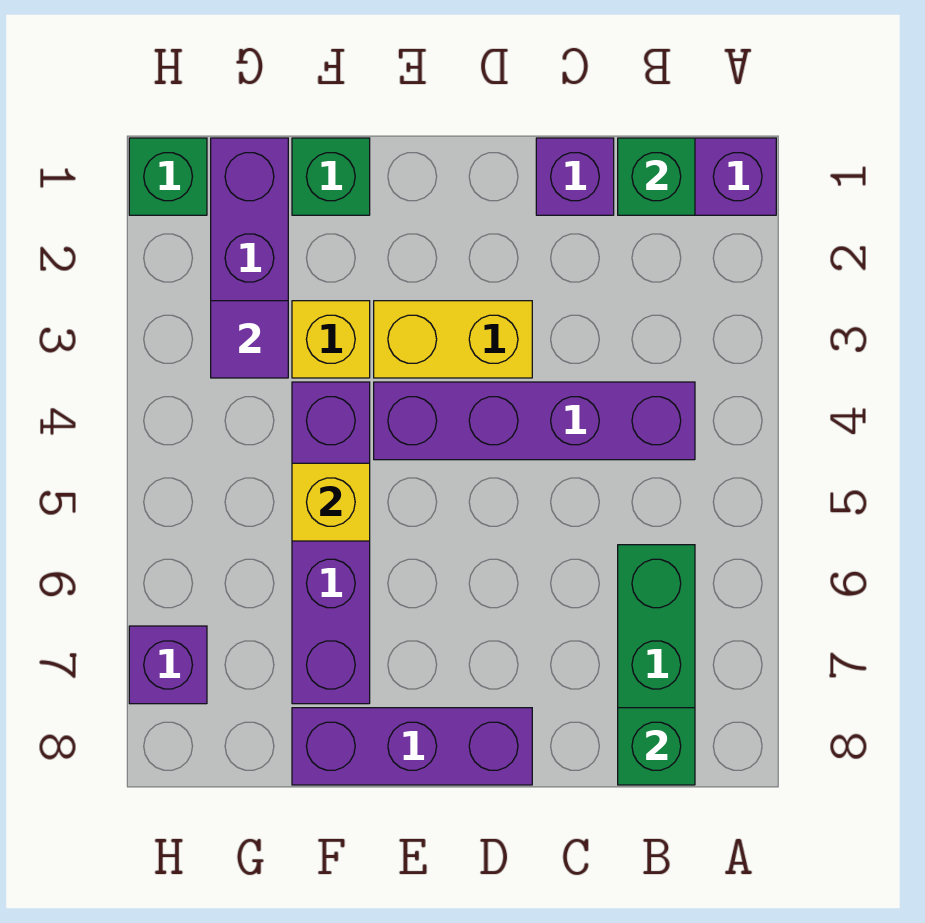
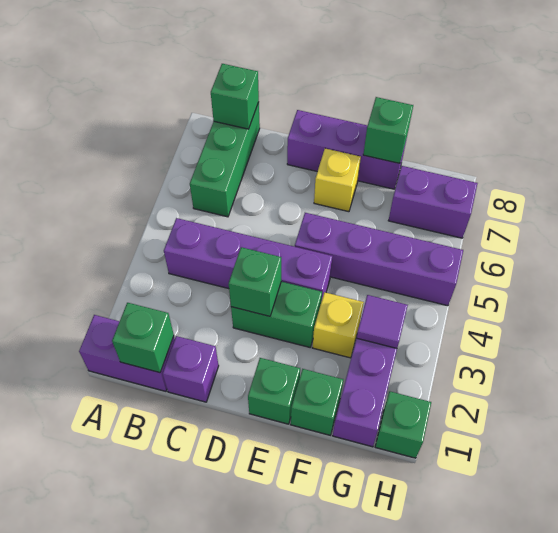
yellow 1x2 brick [374,301,532,378] -> green 1x2 brick [231,282,322,347]
none -> green 1x1 brick [229,247,281,316]
none -> green 1x1 brick [248,358,300,424]
purple 1x4 brick [292,382,370,704] -> purple 1x4 brick turned to [295,213,463,306]
yellow 1x1 brick [292,463,370,541] -> yellow 1x1 brick moved to [314,148,361,212]
none -> green 1x1 brick [363,97,413,163]
purple 1x1 brick [129,626,207,704] -> purple 1x2 brick [388,166,478,238]

